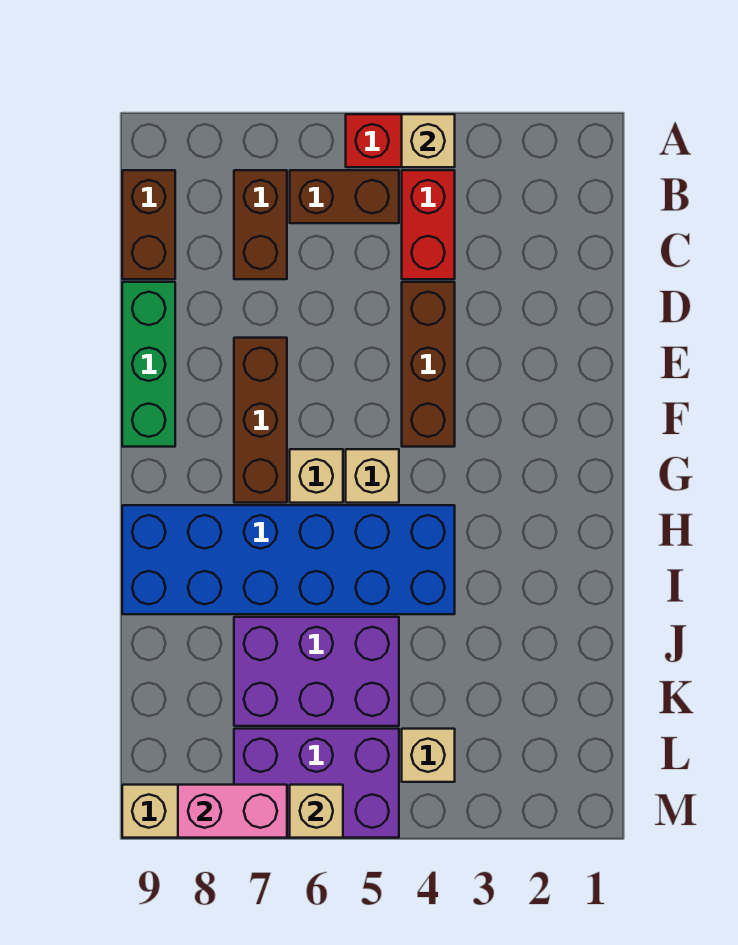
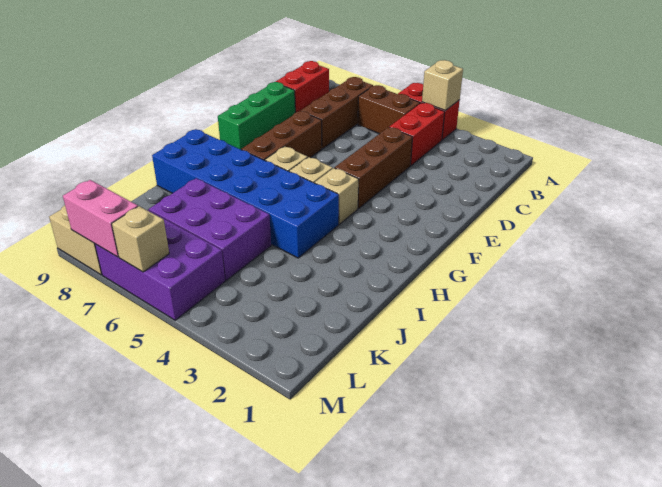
brown 1x2 brick [234,170,287,279] -> brown 1x3 brick [301,77,373,149]
brown 1x2 brick [122,170,175,279] -> red 1x2 brick [276,61,329,112]
tan 1x1 brick [402,729,455,782] -> tan 1x1 brick moved to [315,168,359,224]

